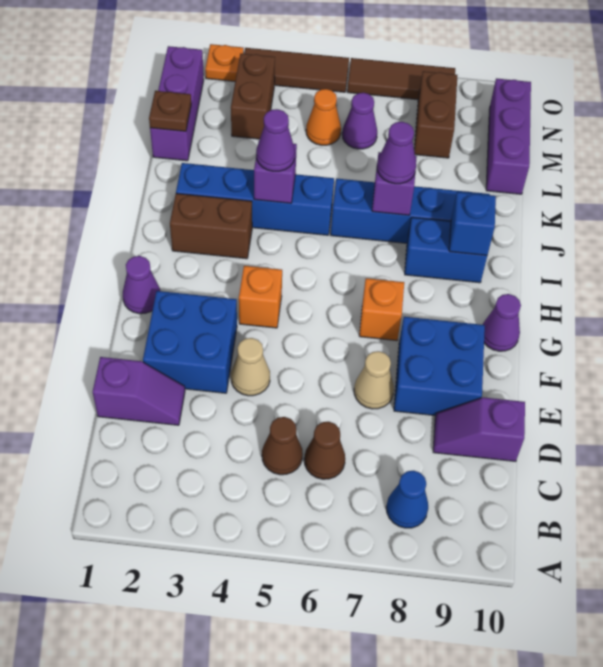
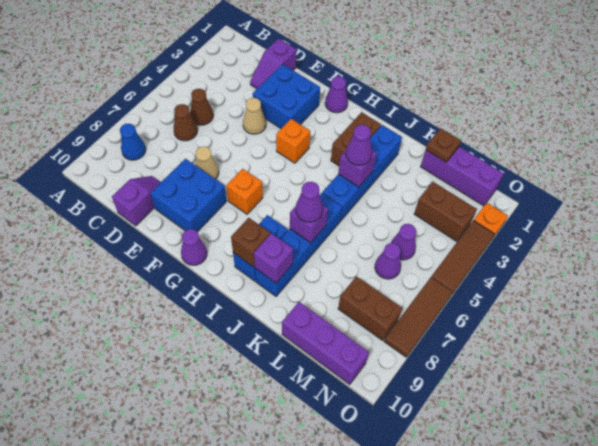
blue 1x1 brick [449,192,496,255] -> brown 1x1 brick [231,218,270,267]
none -> purple 1x1 brick [254,233,293,283]
orange 1x1 cone [306,89,341,145] -> purple 1x1 cone [391,224,416,260]

